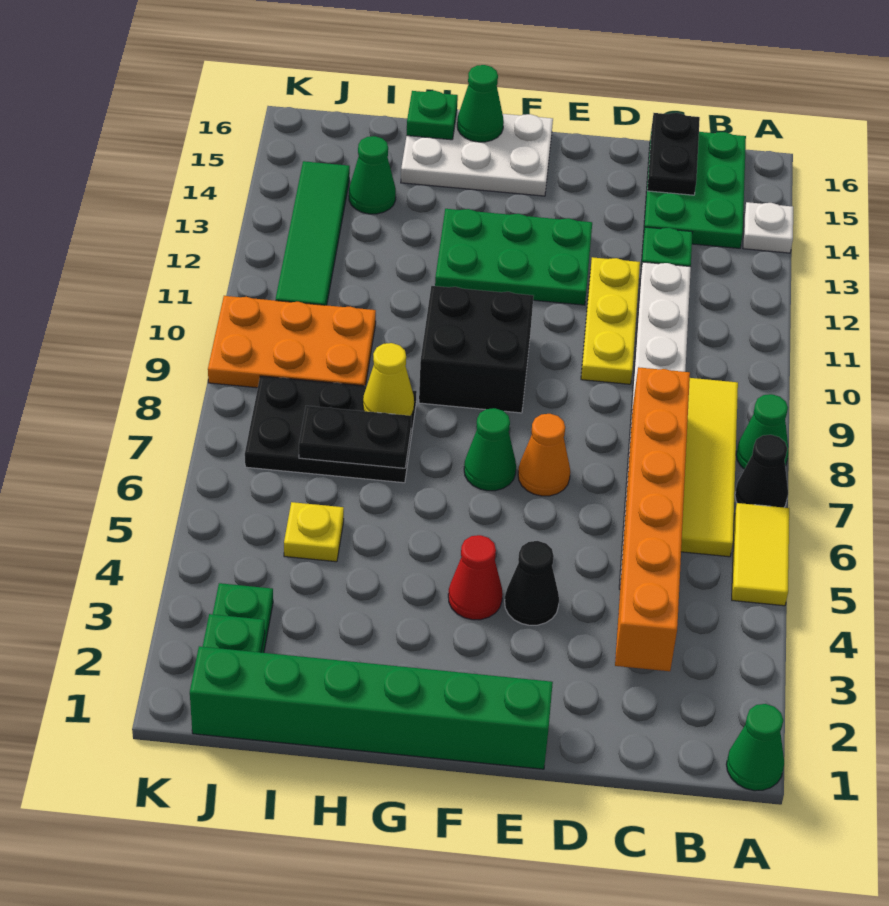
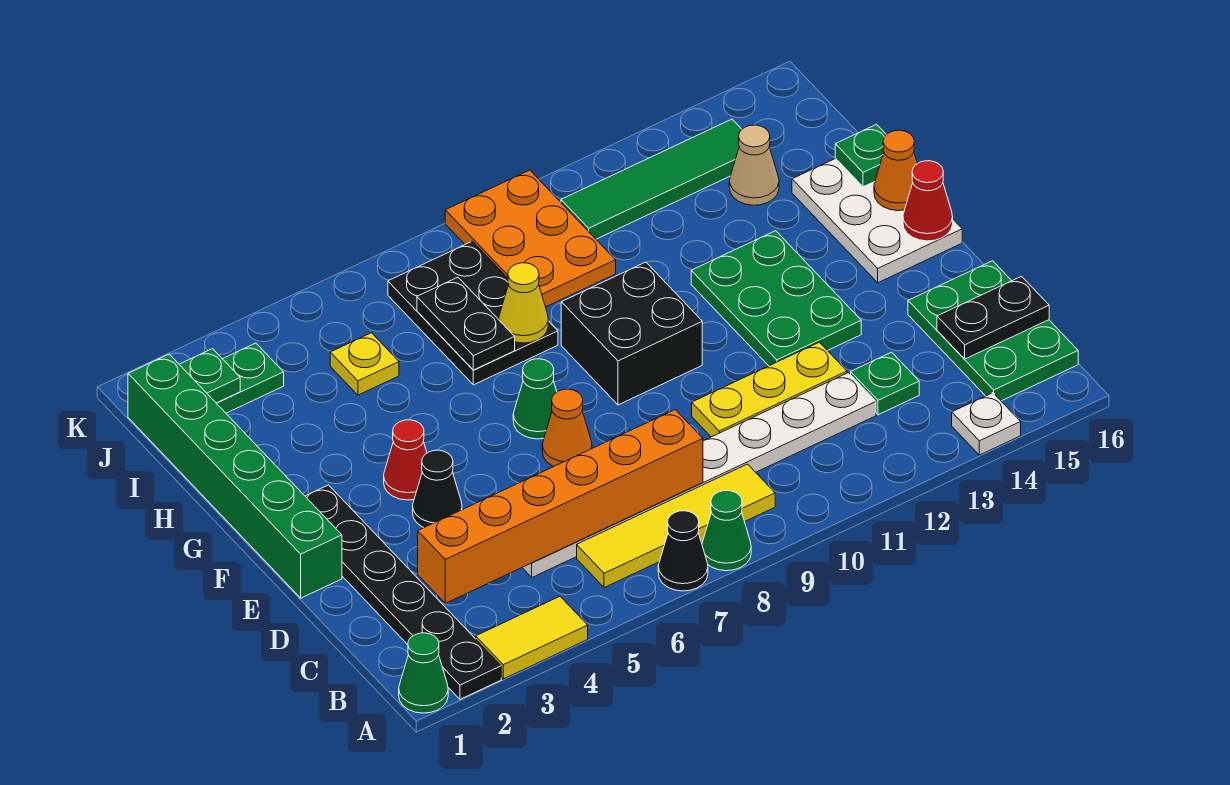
none -> black 1x6 plate [305,485,501,699]
yellow 1x2 tile [732,503,789,606] -> yellow 1x2 tile moved to [476,596,588,679]
green 2x3 plate [643,132,746,248] -> green 2x3 plate turned to [908,261,1078,401]
none -> red 1x1 cone [903,161,953,241]
green 1x1 cone [457,65,504,142] -> orange 1x1 cone [874,130,917,211]
green 1x1 cone [349,136,396,214] -> tan 1x1 cone [729,125,779,205]

